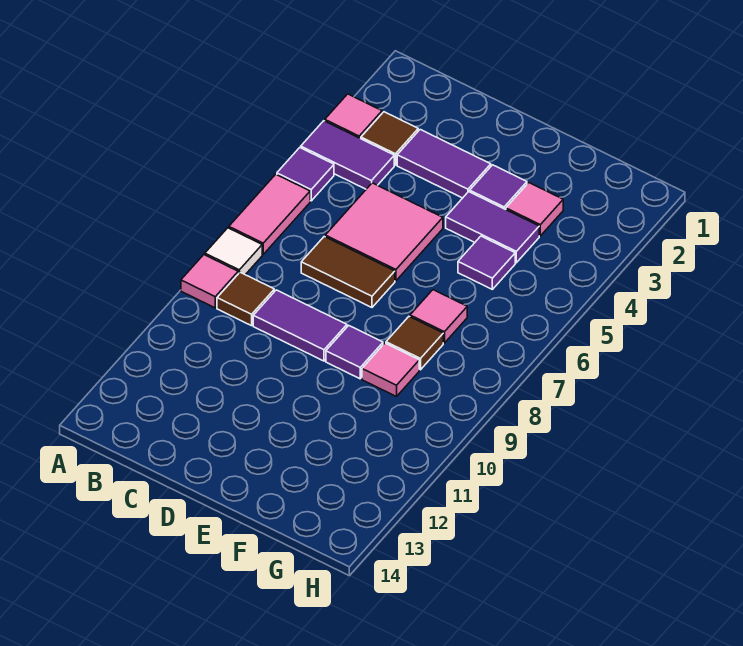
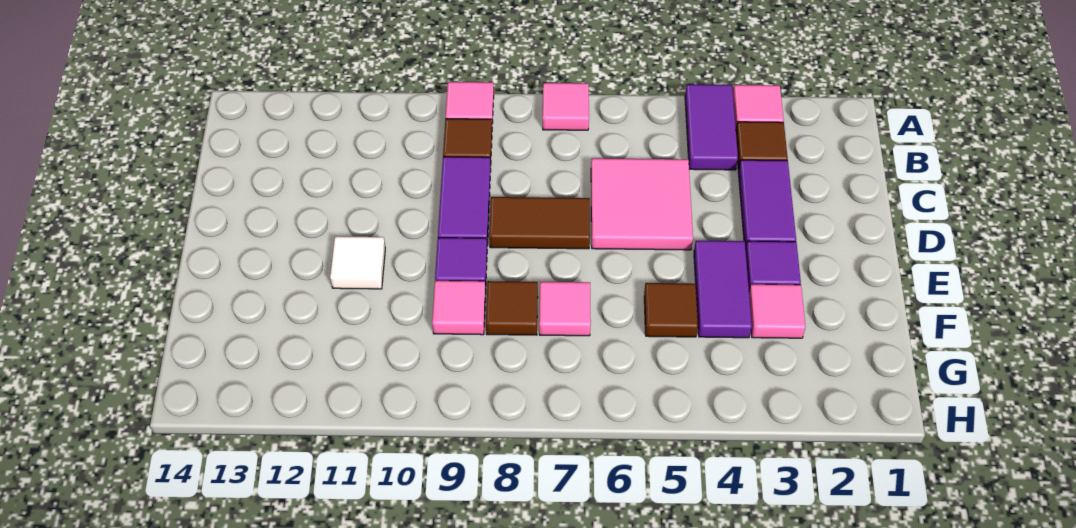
purple 1x1 tile [277,148,334,201] -> none
pink 1x2 tile [229,174,310,254] -> pink 1x1 tile [543,83,589,130]
white 1x1 tile [205,228,262,275] -> white 1x1 tile moved to [330,236,385,289]
brown 1x2 tile [301,237,395,307] -> brown 1x2 tile turned to [489,197,590,249]
purple 1x1 tile [458,236,515,289] -> brown 1x1 tile [644,283,698,337]

